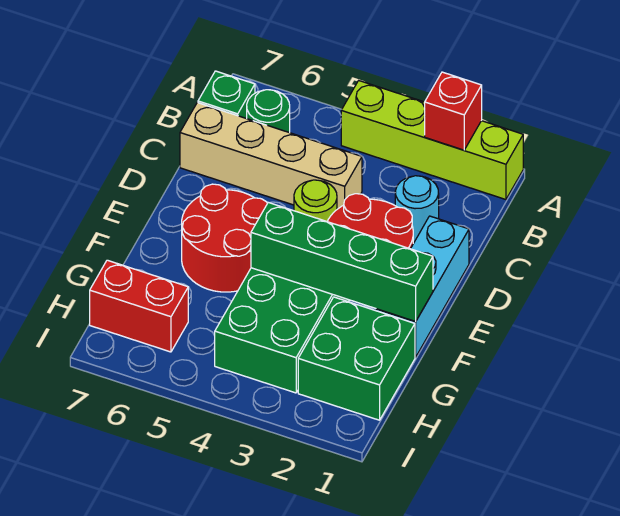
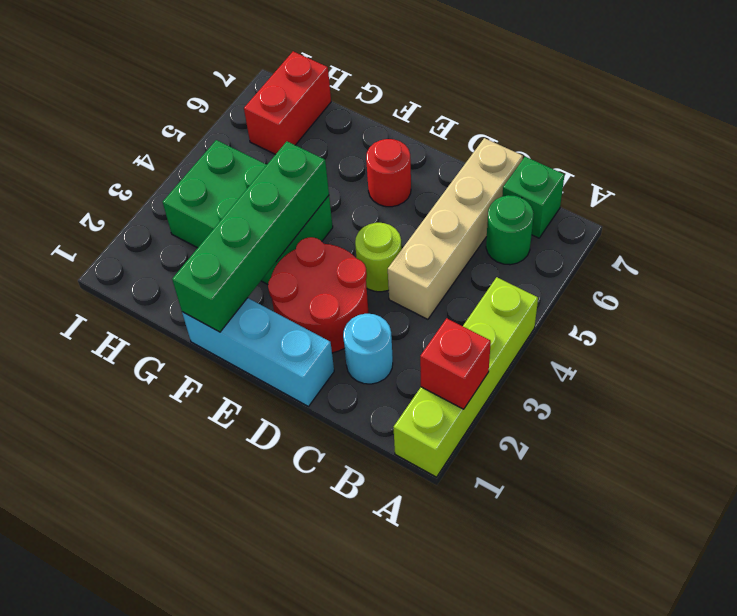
red 2x2 round brick [182,184,267,292] -> red 1x1 round brick [366,139,411,207]
green 2x2 brick [298,297,415,420] -> none

